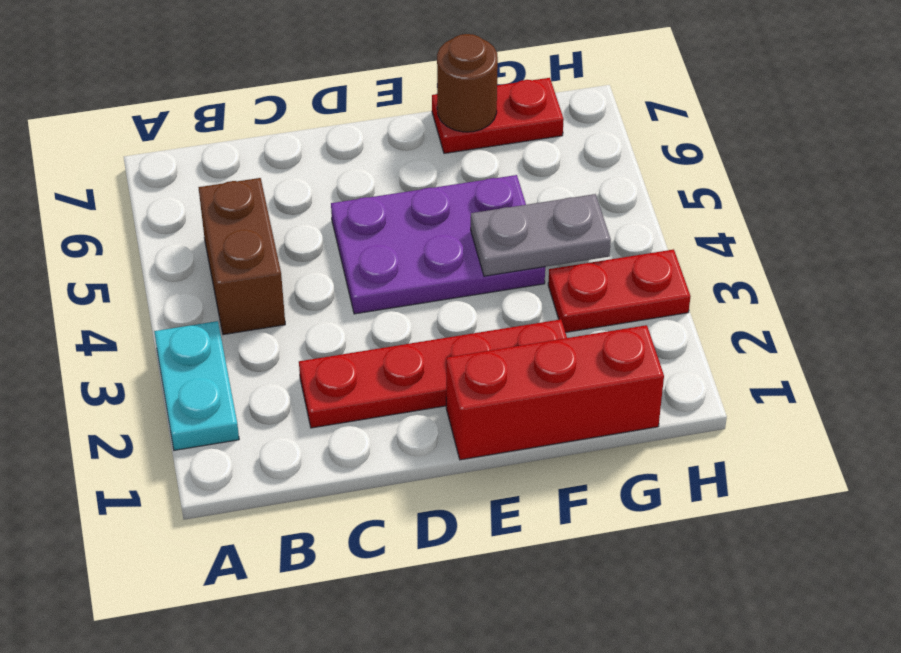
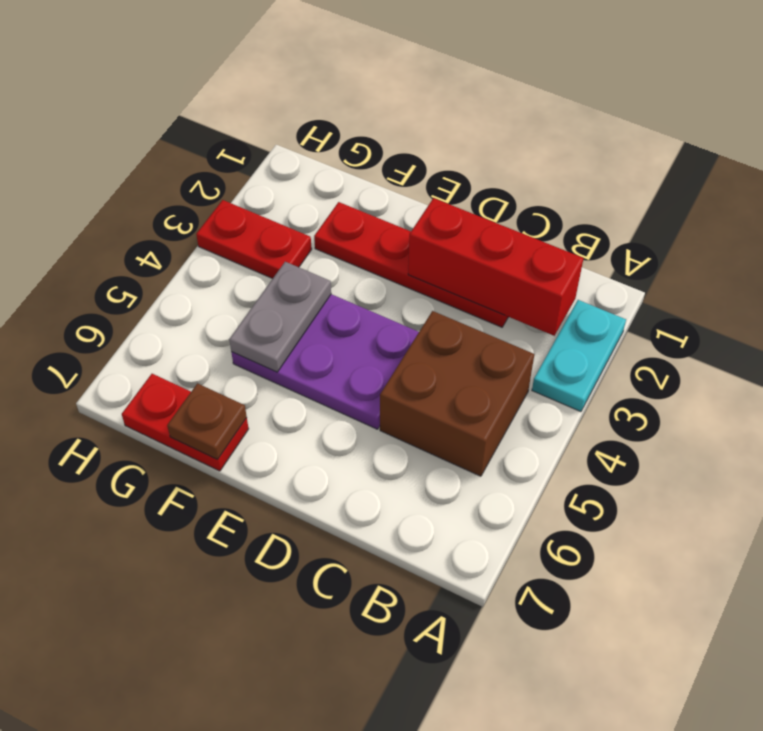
brown 1x2 brick [198,178,285,335] -> brown 2x2 brick [380,311,534,476]
red 1x3 brick [446,325,664,460] -> red 1x3 brick moved to [408,198,583,336]
grey 1x2 plate [471,194,611,276] -> grey 1x2 plate turned to [229,262,331,372]
brown 1x1 round brick [437,34,498,132] -> brown 1x1 plate [167,383,247,459]

